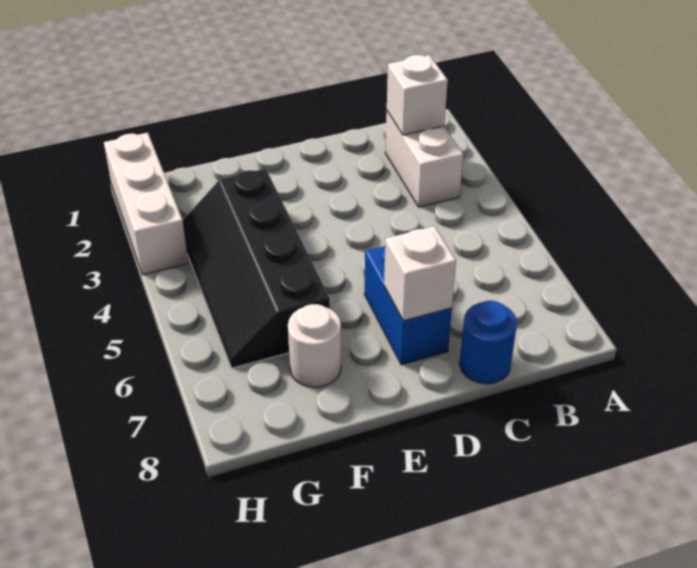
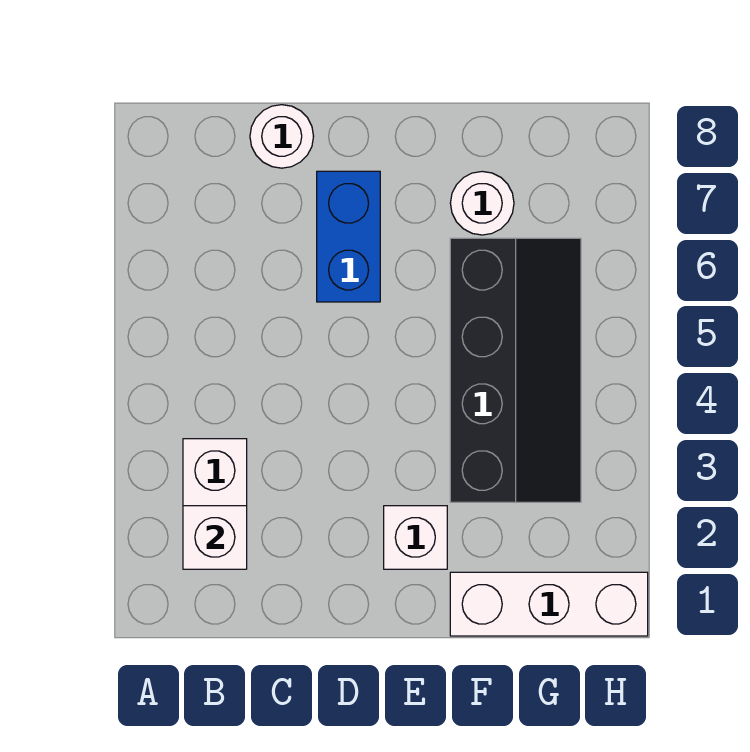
blue 1x1 round brick [460,301,517,384] -> white 1x1 round brick [250,105,314,168]
white 1x1 brick [384,226,456,321] -> white 1x1 brick moved to [384,506,447,569]
white 1x3 brick [104,133,188,275] -> white 1x3 brick turned to [450,572,648,636]

